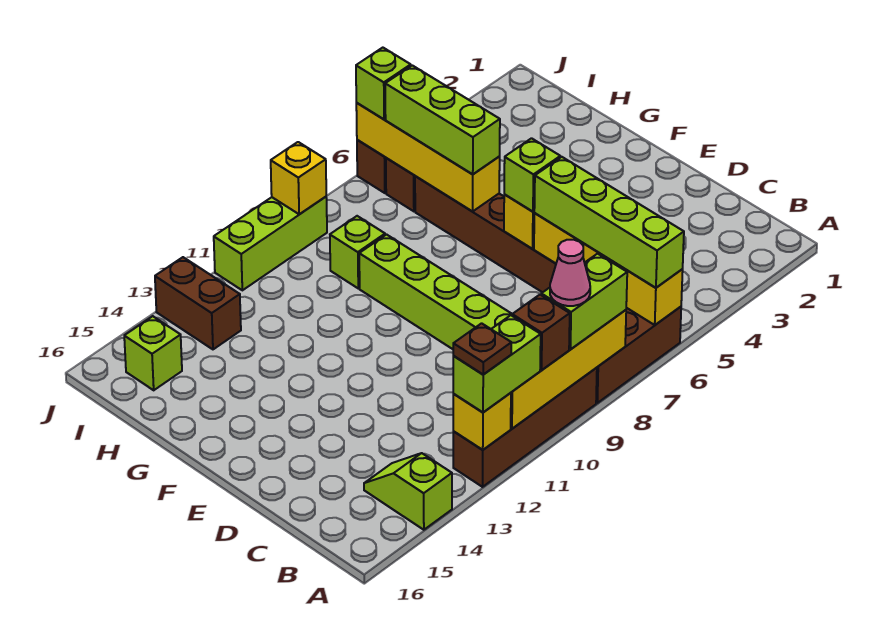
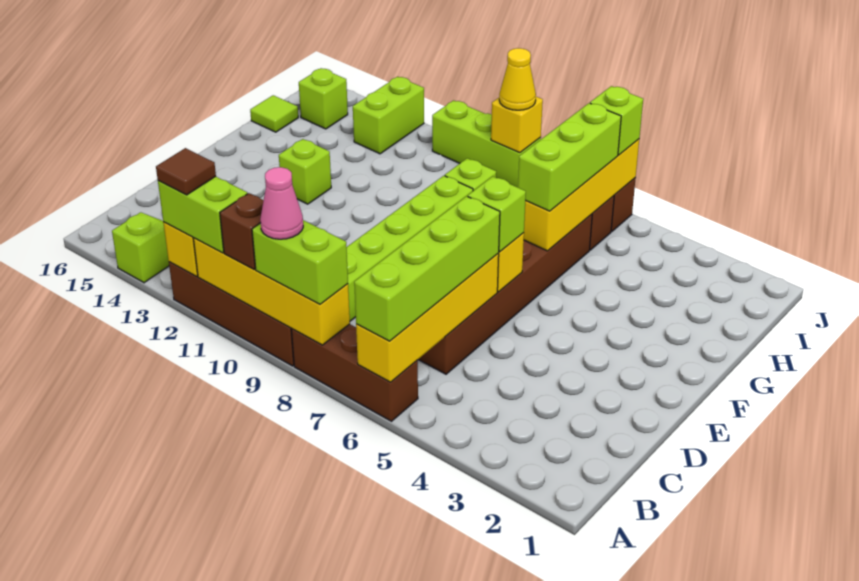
brown 1x1 plate [453,323,511,375] -> brown 1x1 tile [156,148,216,195]
none -> lime 1x1 brick [279,139,331,204]
none -> lime 1x1 tile [250,95,298,132]
brown 1x2 brick [155,257,241,349] -> lime 1x2 brick [353,77,424,154]
none -> yellow 1x1 cone [499,48,536,110]

